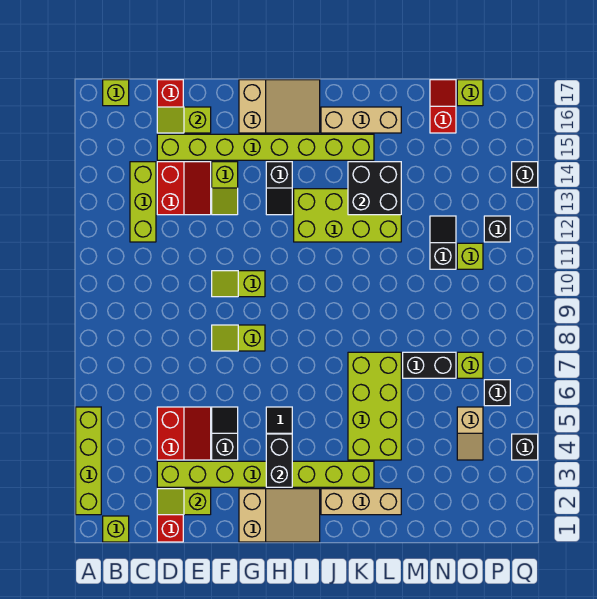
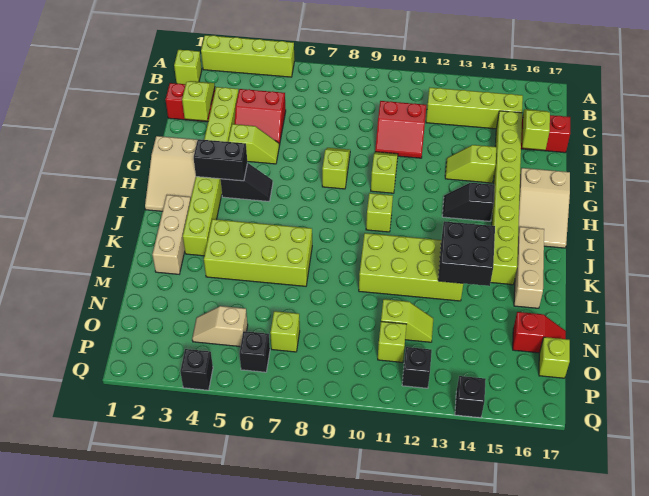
lime 1x1 brick [103,80,129,106] -> lime 1x1 brick moved to [366,193,393,232]
lime 1x3 brick [130,162,156,242] -> lime 1x4 brick [426,88,523,129]
red 2x2 slope [157,162,211,215] -> red 2x2 slope moved to [375,101,426,158]
black 1x2 slope [212,407,238,460] -> lime 1x2 slope [228,124,279,164]
lime 2x4 brick [294,189,401,242] -> lime 2x4 brick turned to [359,233,463,301]
black 1x2 brick [403,352,456,378] -> none
black 1x2 slope [430,216,456,269] -> lime 1x2 slope [381,299,433,342]

